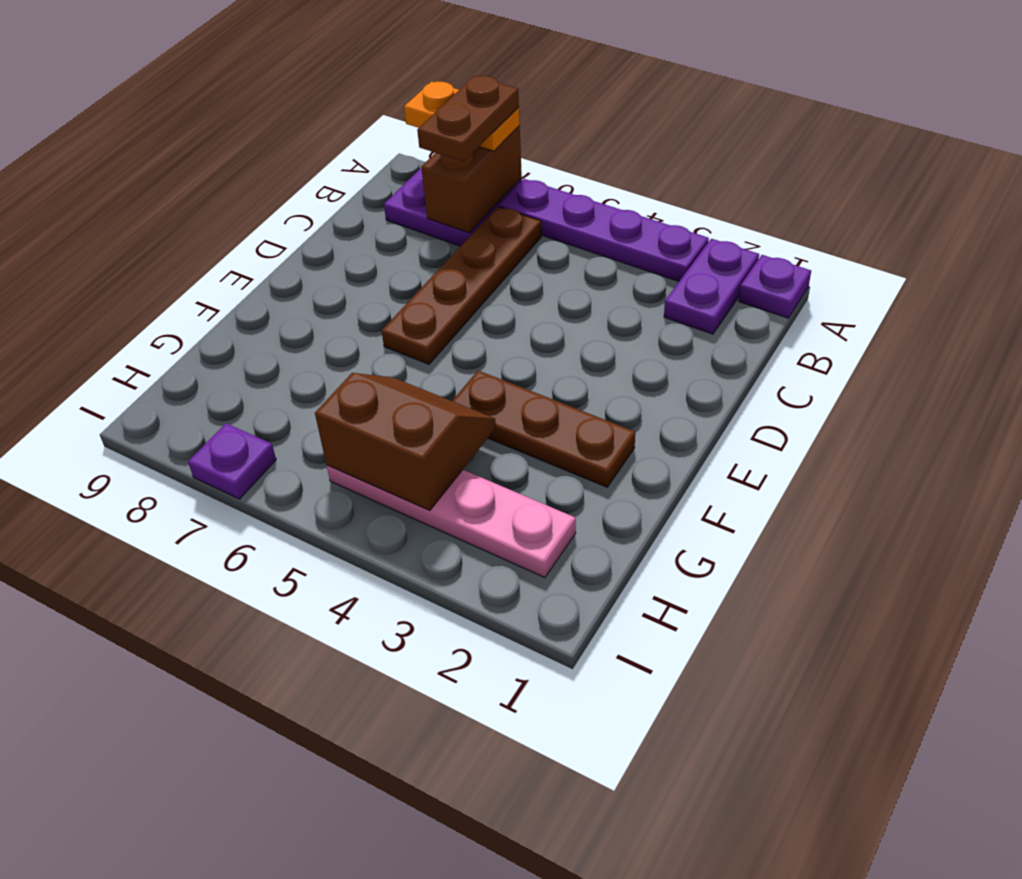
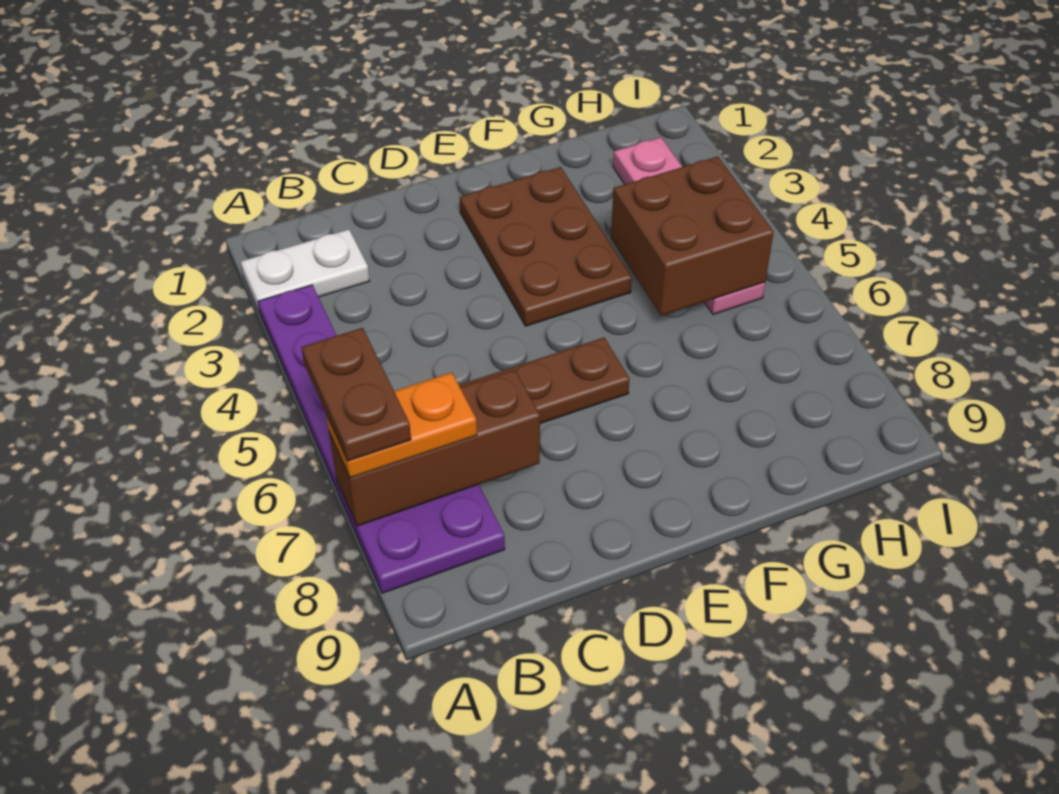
purple 1x1 plate [739,255,811,318] -> none
purple 1x2 plate [664,239,759,334] -> white 1x2 plate [241,229,369,315]
brown 1x2 brick [421,126,522,233] -> brown 1x3 brick [329,370,540,526]
orange 1x2 plate [404,82,520,151] -> orange 1x2 plate turned to [326,373,477,478]
brown 1x2 plate [417,76,519,162] -> brown 1x2 plate turned to [301,328,411,461]
brown 1x3 plate [452,371,635,487] -> brown 2x3 plate [460,167,632,326]
brown 2x2 slope [315,373,496,511] -> brown 2x2 brick [611,157,774,316]
purple 1x1 plate [188,423,276,499] -> none

